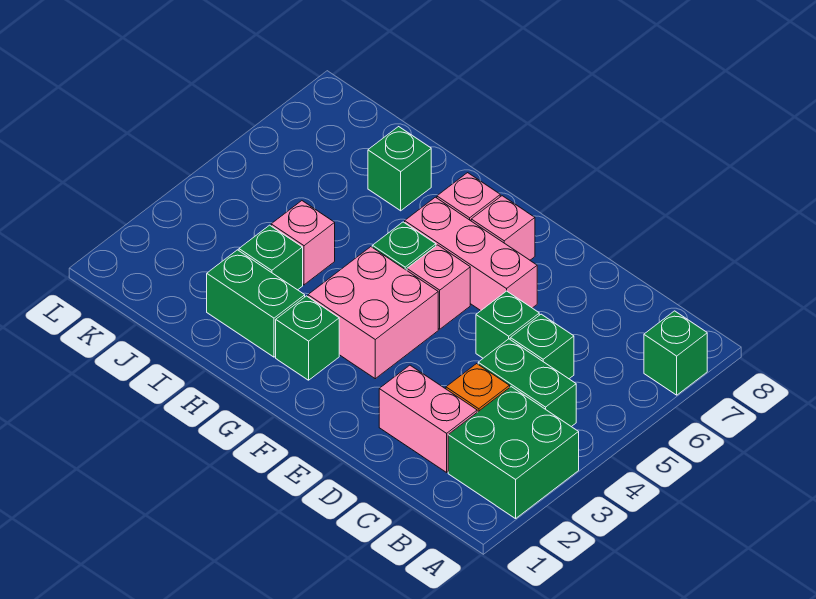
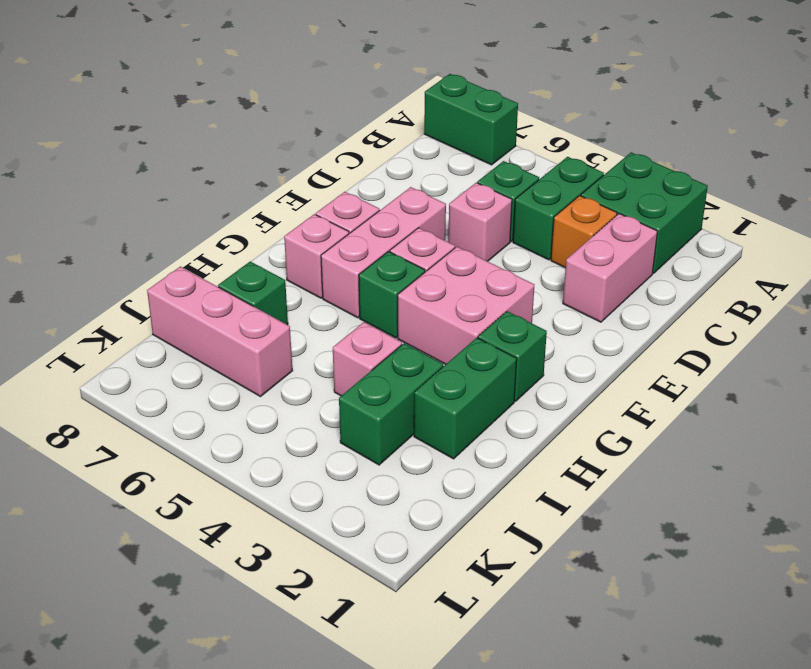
green 1x1 brick [644,311,707,395] -> green 1x2 brick [424,74,518,165]
green 1x1 brick [476,291,539,358] -> pink 1x1 brick [448,183,512,261]
green 1x1 brick [239,225,303,290] -> green 1x2 brick [339,343,443,465]
none -> pink 1x3 brick [147,266,292,397]

